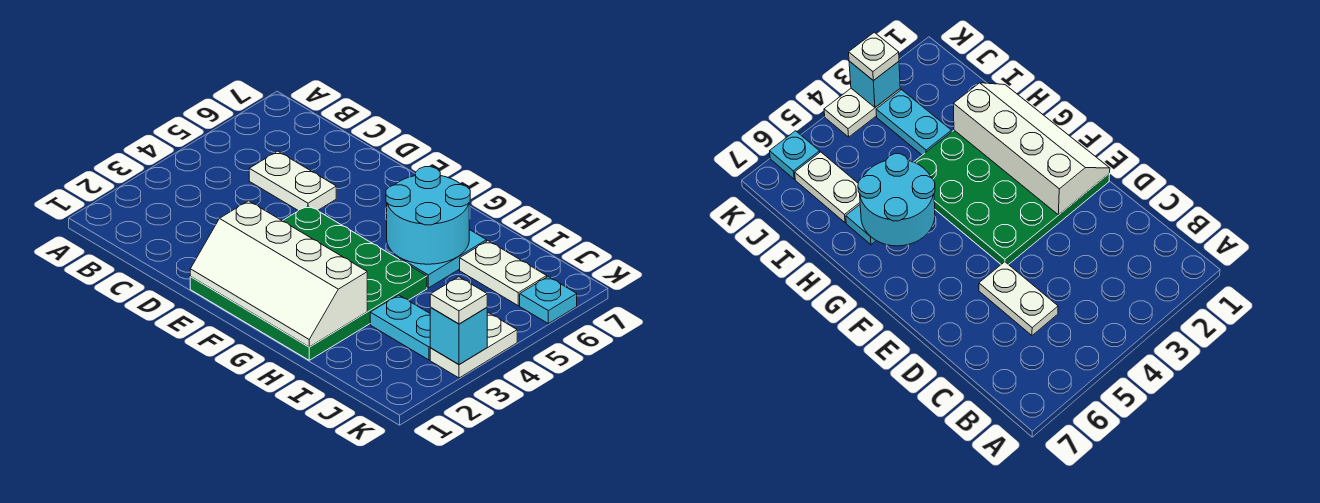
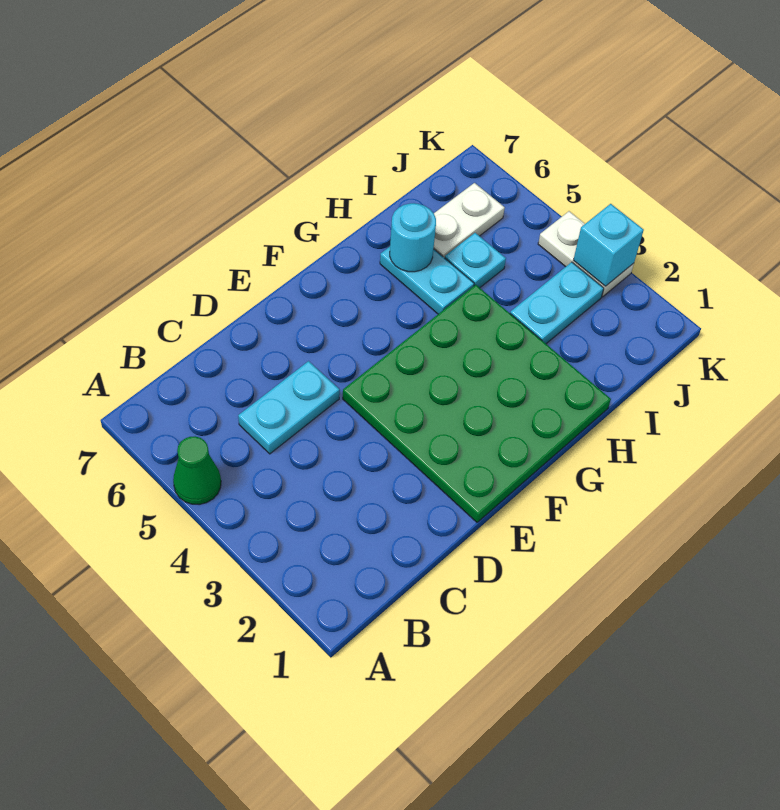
none -> green 1x1 cone [173,436,221,505]
white 1x2 plate [249,151,336,210] -> cyan 1x2 plate [238,361,340,454]
white 2x4 slope [190,201,367,347] -> none
cyan 2x2 round brick [386,167,470,264] -> cyan 1x1 round brick [390,203,436,272]
white 1x1 plate [430,277,487,324] -> none
cyan 1x1 plate [520,277,577,324] -> cyan 1x1 plate moved to [445,233,506,288]

